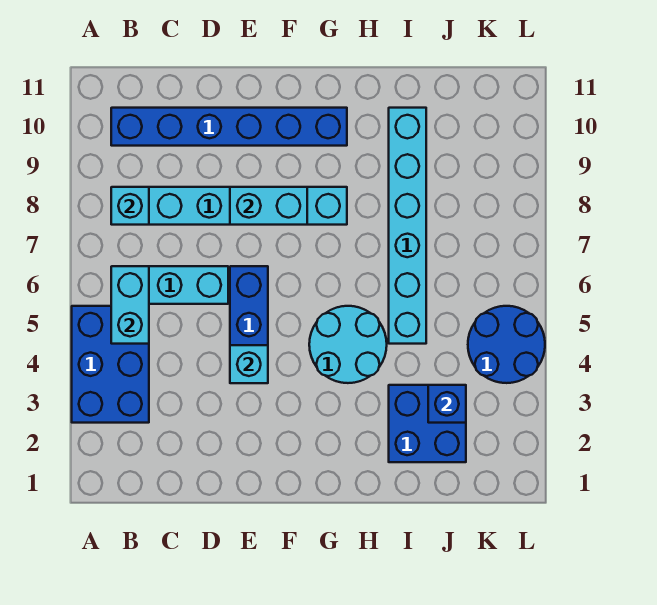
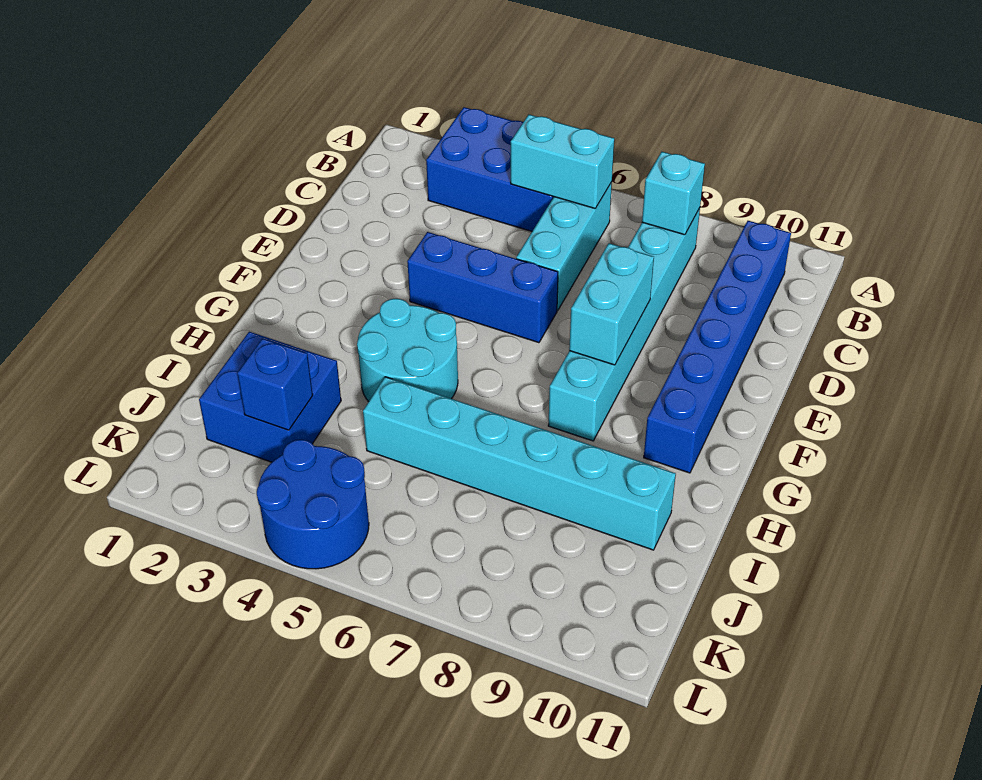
cyan 1x1 brick [230,345,268,383] -> none

